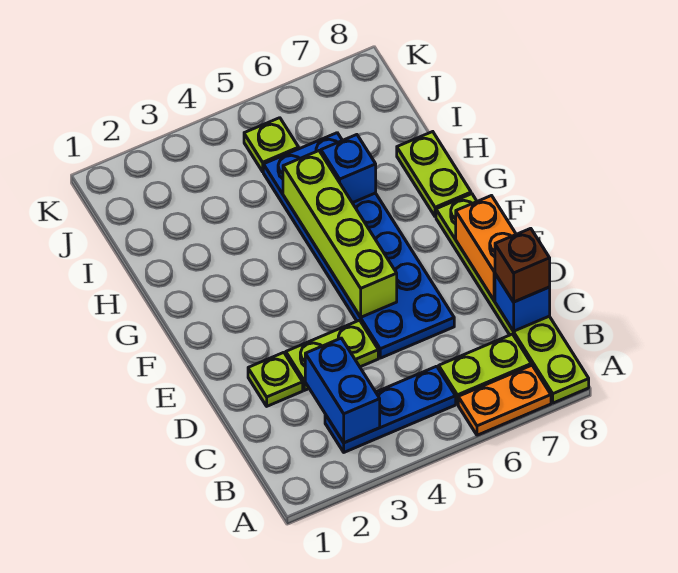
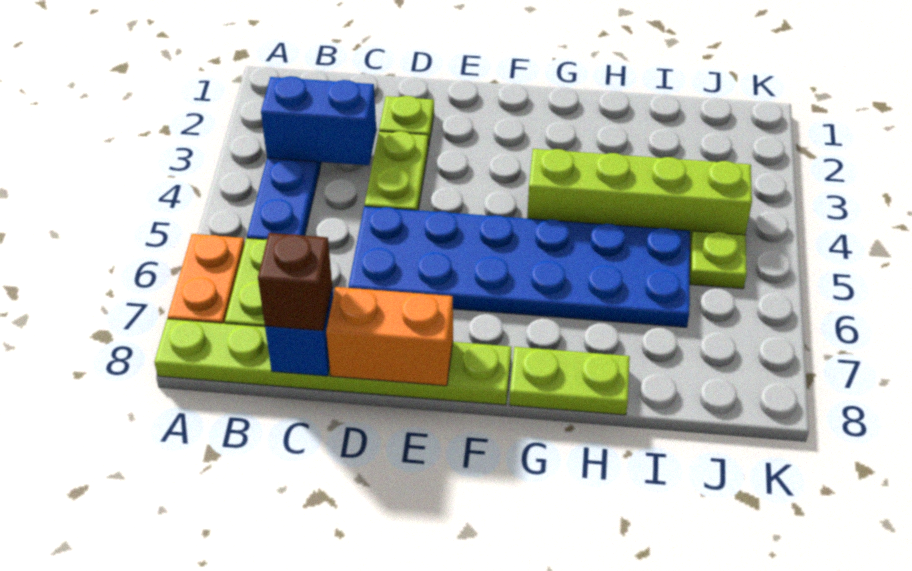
lime 1x4 brick [283,151,397,317] -> lime 1x4 brick moved to [527,149,752,243]
blue 1x1 brick [321,135,376,203] -> none

